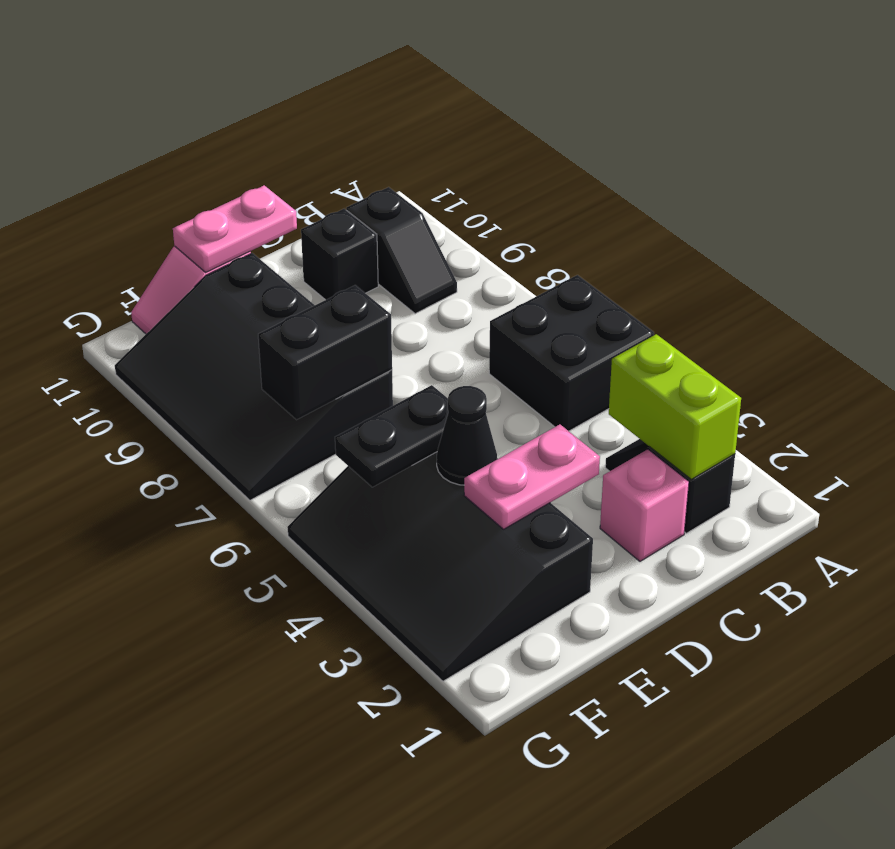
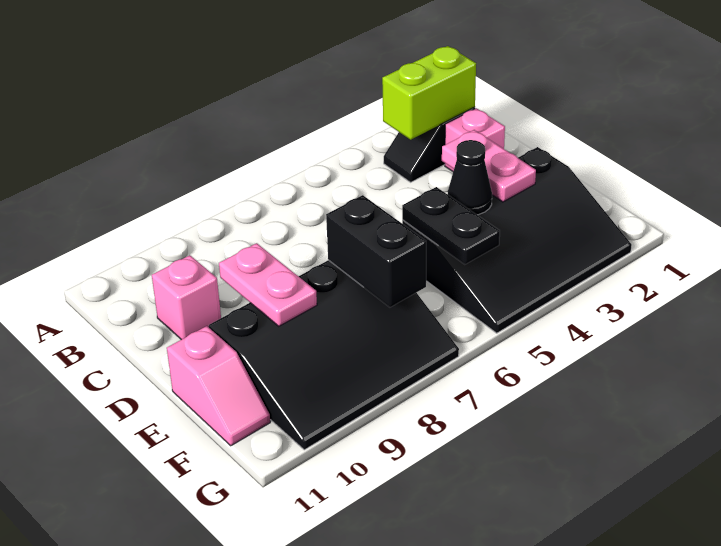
black 2x2 brick [489,275,654,431] -> none
black 1x2 slope [346,187,457,314] -> none
black 1x1 brick [301,209,378,300] -> pink 1x1 brick [152,255,221,340]
pink 1x2 plate [173,185,297,272] -> pink 1x2 plate moved to [219,243,317,326]

